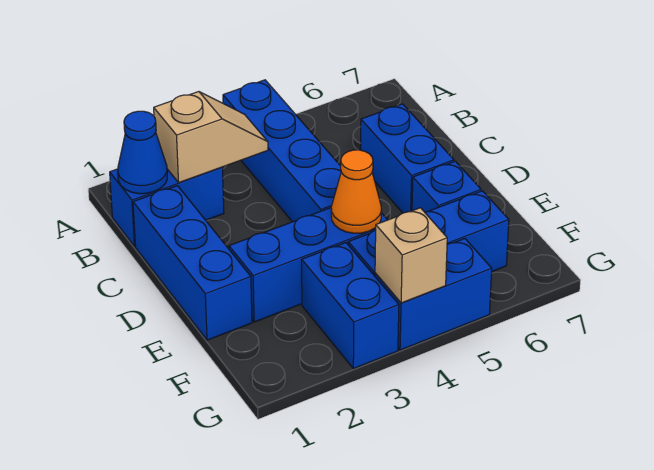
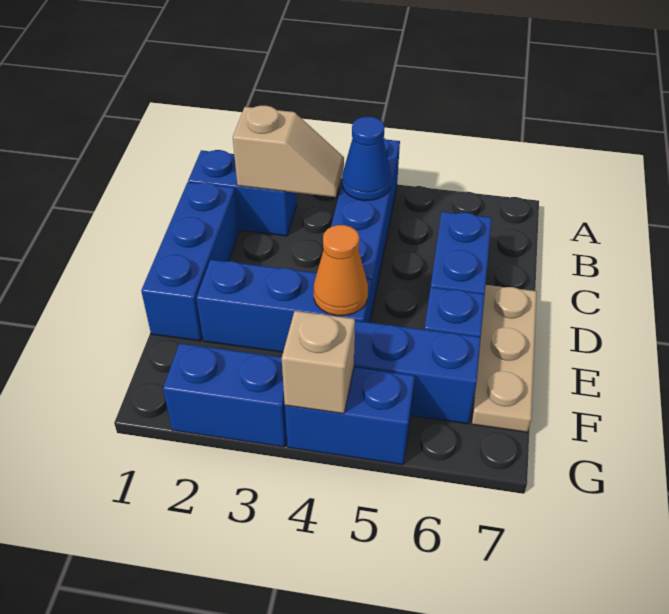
blue 1x1 cone [118,111,167,194] -> blue 1x1 cone moved to [342,117,391,200]
none -> tan 1x3 plate [472,285,537,432]
blue 1x2 brick [302,243,399,369] -> blue 1x2 brick turned to [163,343,287,447]

